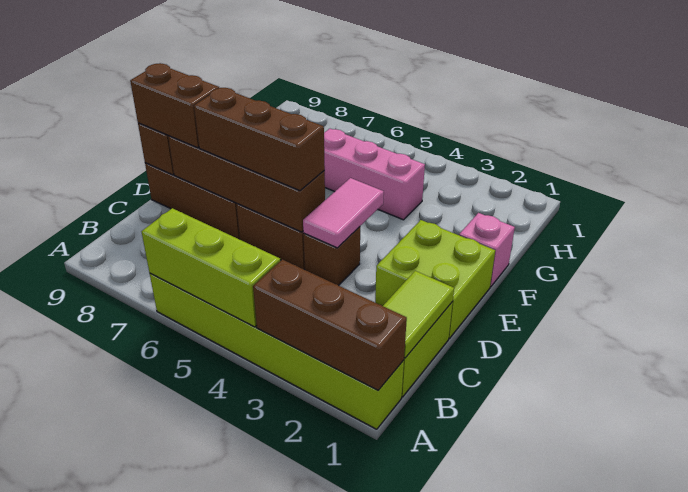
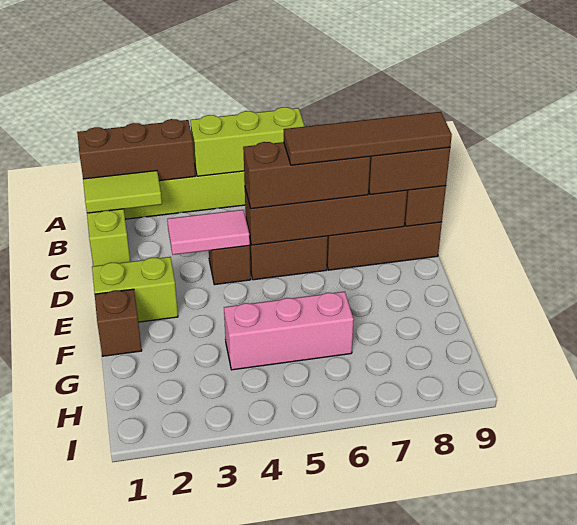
lime 1x2 tile [383,271,454,358] -> lime 1x2 tile turned to [83,171,162,213]
lime 2x2 brick [375,220,495,339] -> lime 1x2 brick [92,257,178,322]
pink 1x2 tile [303,178,384,248] -> pink 1x2 tile turned to [167,210,250,255]
none -> brown 1x4 tile [284,112,452,165]
pink 1x1 brick [459,213,515,287] -> brown 1x1 brick [95,289,142,356]

